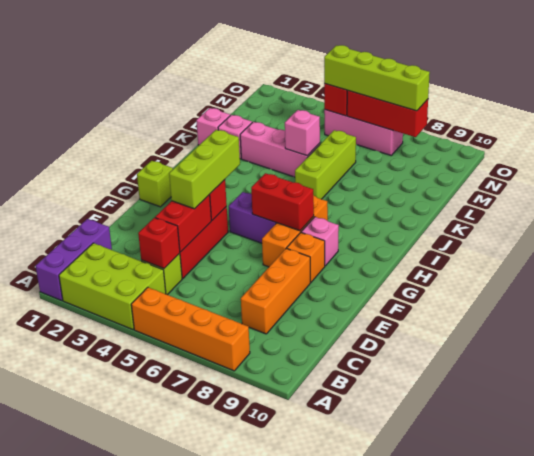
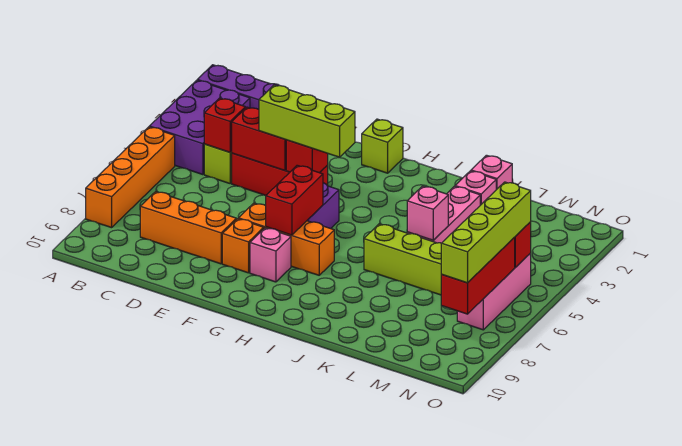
lime 2x3 brick [59,243,166,330] -> purple 2x3 brick [149,80,250,175]

